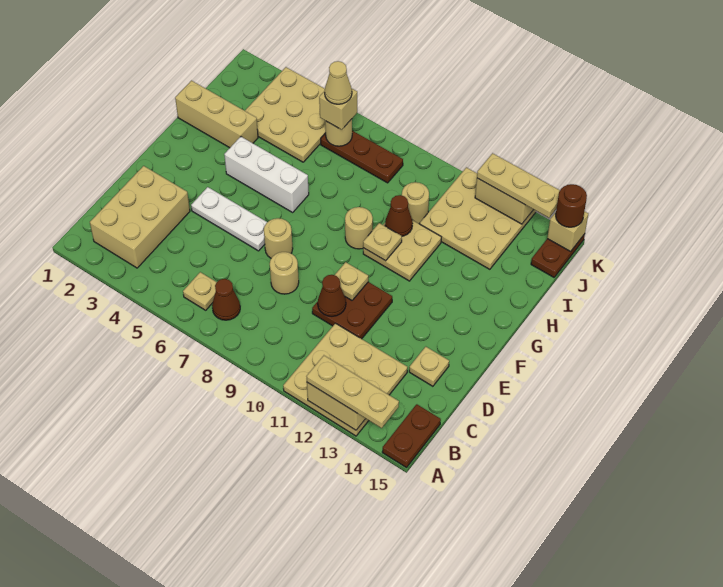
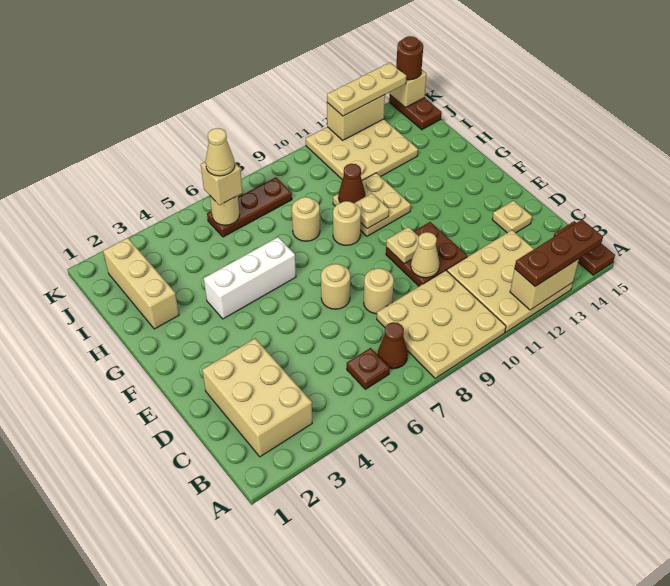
tan 1x3 plate [306,356,399,428] -> brown 1x3 plate [514,220,603,287]
tan 1x1 plate [183,272,217,310] -> brown 1x1 plate [347,348,390,389]
brown 1x1 cone [318,275,346,316] -> tan 1x1 cone [411,232,440,278]
white 1x3 plate [191,187,267,251] -> none
tan 1x3 brick [175,81,258,148] -> tan 1x3 brick turned to [103,238,179,329]
tan 3x3 plate [245,67,326,162] -> tan 3x3 plate moved to [377,270,506,378]
tan 1x1 round brick [402,182,429,224] -> tan 1x1 round brick moved to [292,197,320,241]

